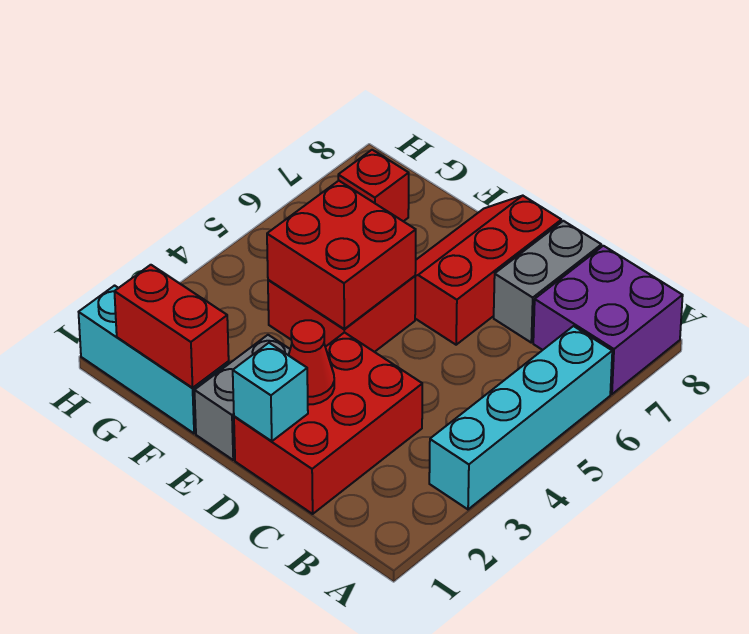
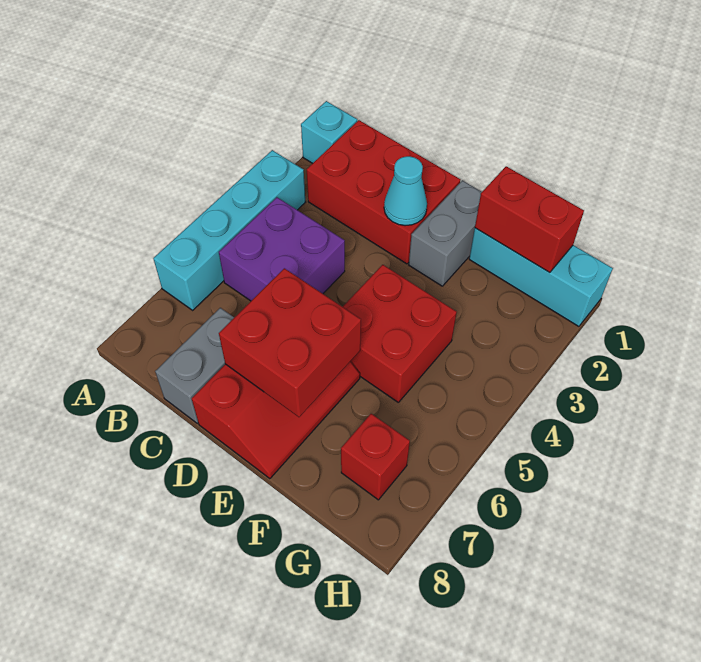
purple 2x2 brick [533,246,683,394] -> purple 2x2 brick moved to [219,197,345,301]
red 2x3 brick [234,332,422,514] -> red 2x3 brick turned to [307,120,460,264]
cyan 1x1 brick [233,343,308,441] -> cyan 1x1 brick moved to [301,101,357,163]
red 1x1 cone [289,320,334,405] -> cyan 1x1 cone [384,156,427,226]
red 2x2 brick [267,181,416,329] -> red 2x2 brick moved to [219,268,361,417]

